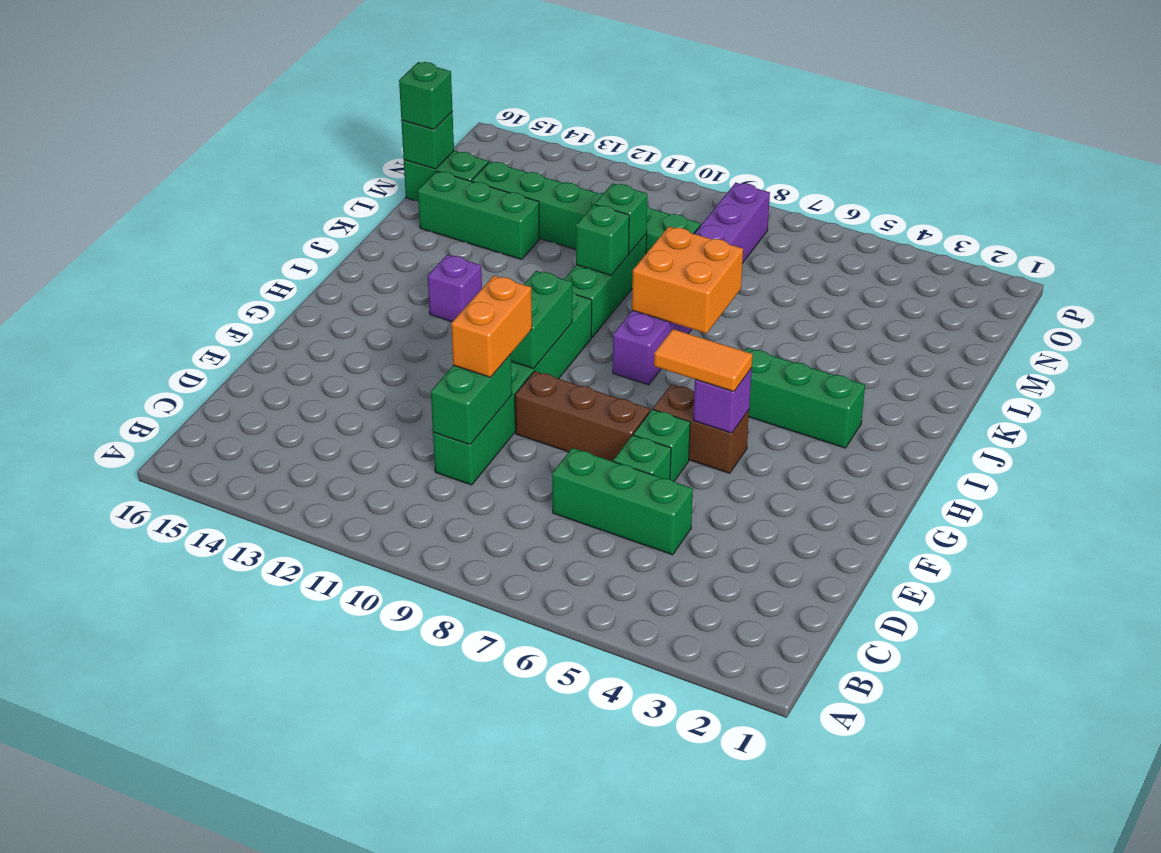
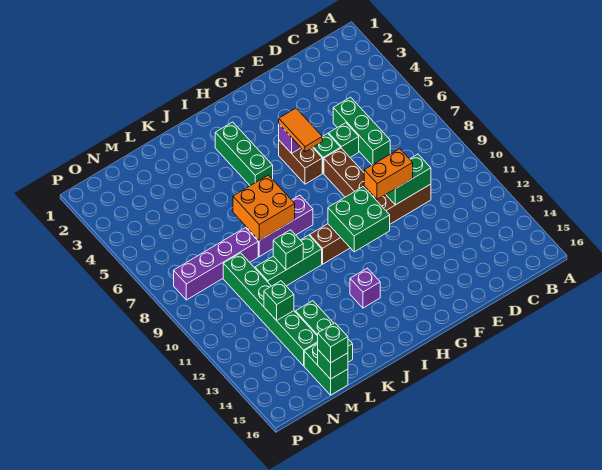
green 1x6 brick [433,292,592,485] -> brown 1x6 brick [310,184,431,264]
green 1x2 brick [511,271,572,369] -> green 2x2 brick [328,187,390,252]
green 1x1 brick [595,183,647,253] -> green 1x1 brick moved to [264,281,294,321]

